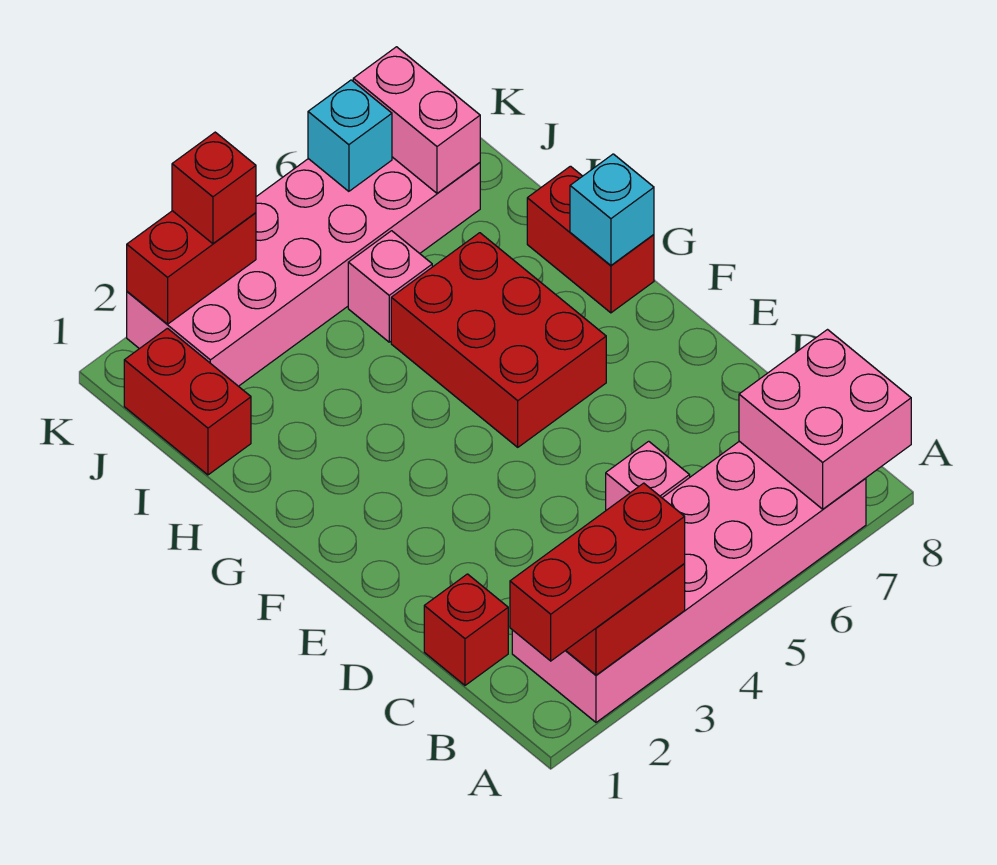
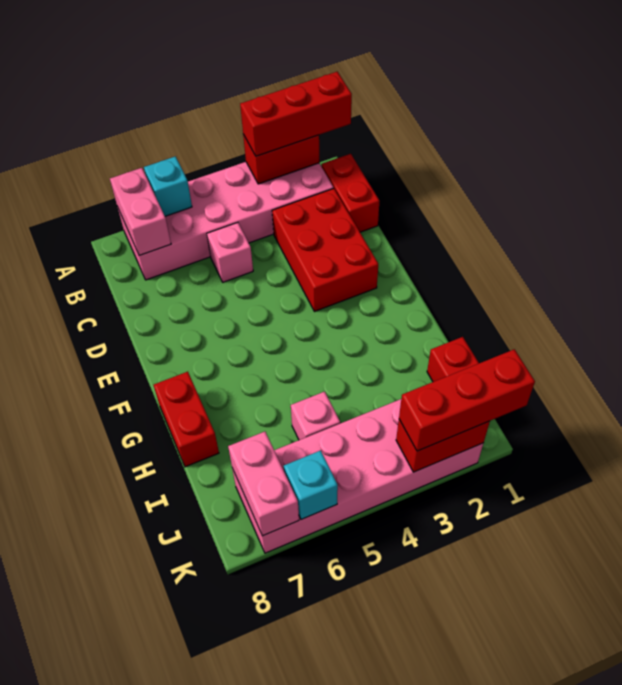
pink 2x2 brick [739,330,911,509] -> pink 1x2 brick [110,168,171,256]
red 1x1 brick [424,574,508,685] -> red 1x2 brick [322,154,379,232]
red 2x3 brick [391,233,606,447] -> red 2x3 brick moved to [272,188,378,312]
cyan 1x1 brick [570,154,654,265] -> cyan 1x1 brick moved to [144,156,192,216]
red 1x1 brick [172,132,256,244] -> red 1x3 brick [399,349,535,451]

